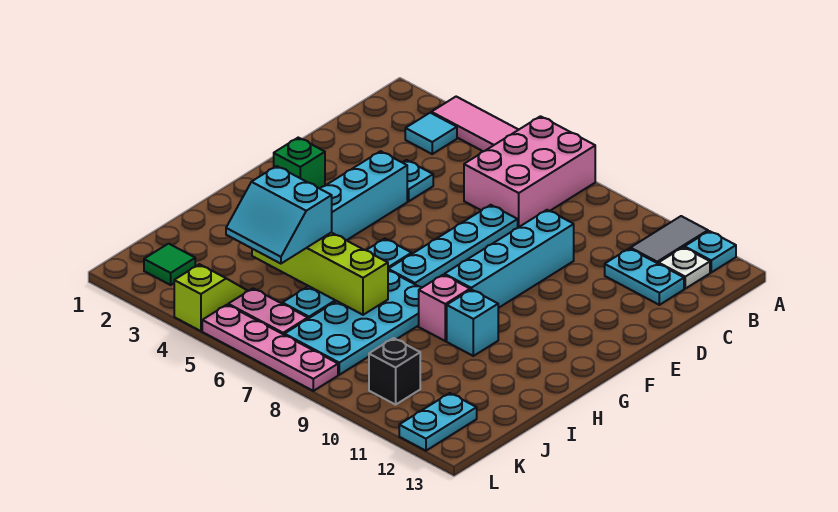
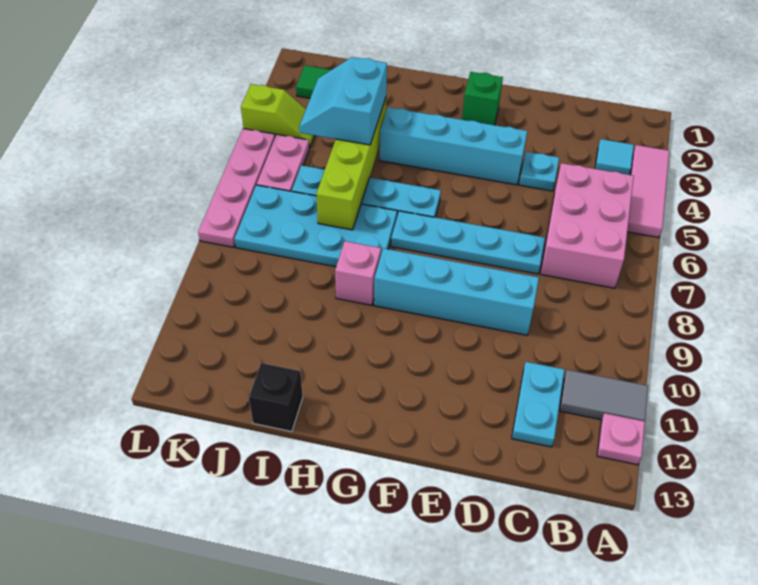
pink 2x3 brick [464,116,595,227] -> pink 2x3 brick turned to [540,163,634,288]
cyan 1x1 plate [685,231,736,272] -> pink 1x1 plate [597,413,645,465]
white 1x1 plate [659,247,710,289] -> none
cyan 1x1 brick [447,289,498,356] -> none
black 1x1 brick [369,338,420,405] -> black 1x1 brick moved to [249,363,303,432]
cyan 1x2 plate [399,393,477,451] -> none

